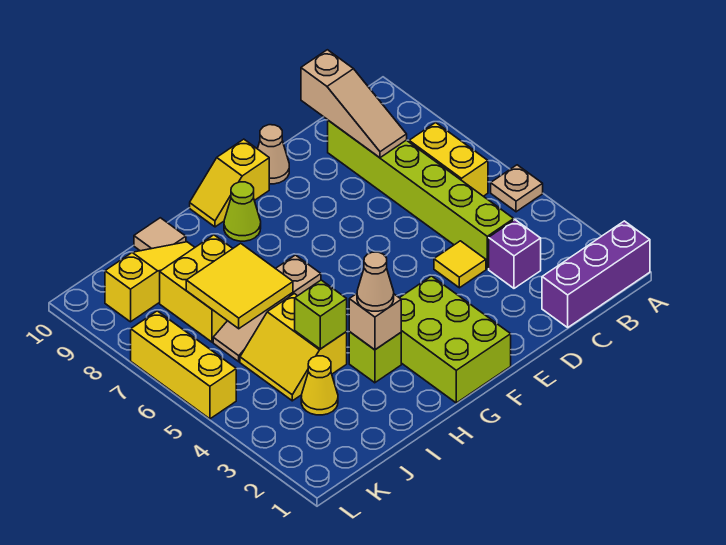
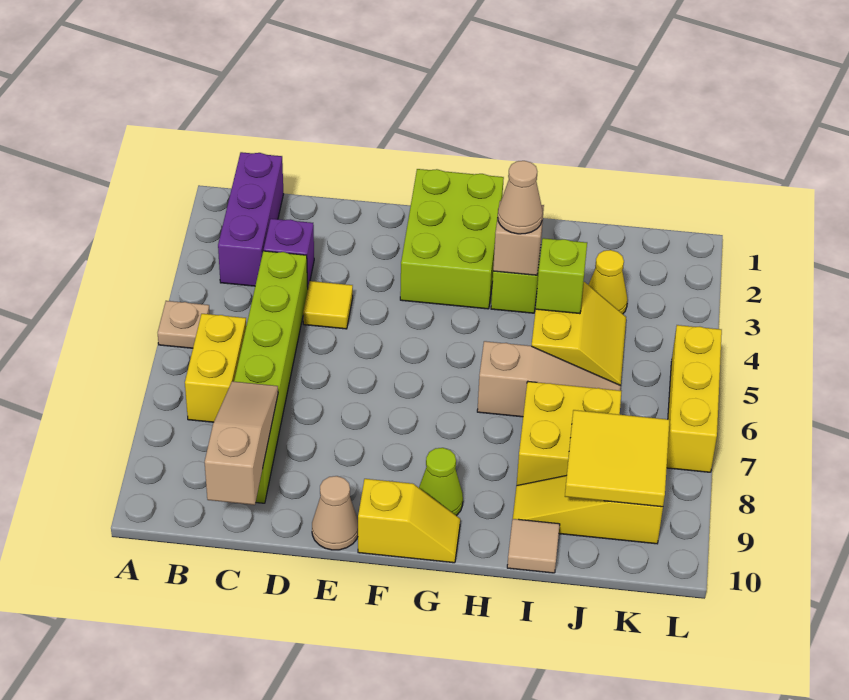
purple 1x3 brick [542,221,650,327] -> purple 1x3 brick turned to [218,152,283,286]
yellow 2x2 tile [186,243,293,329] -> yellow 2x2 tile moved to [565,410,670,507]

